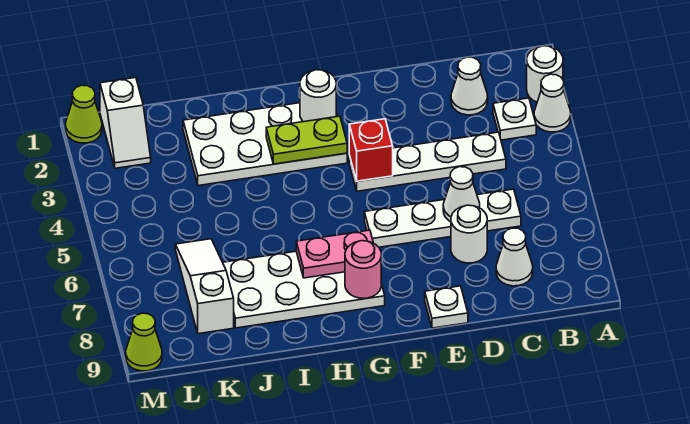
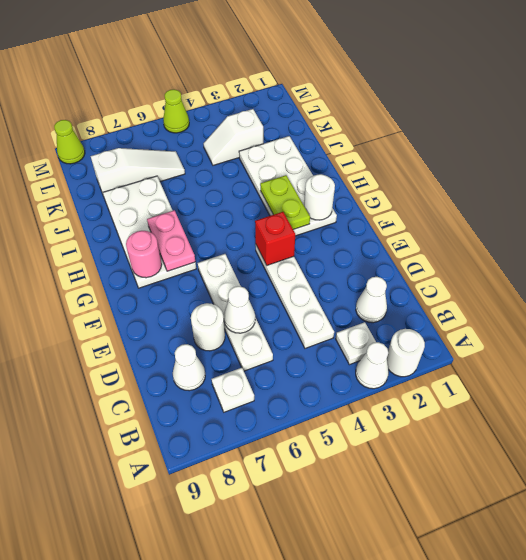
white 1x1 plate [425,286,468,328] -> white 1x1 plate moved to [212,368,254,412]
white 1x2 slope [100,77,151,168] -> white 1x2 slope moved to [203,109,263,165]
lime 1x1 cone [66,85,102,143] -> lime 1x1 cone moved to [163,89,189,133]

